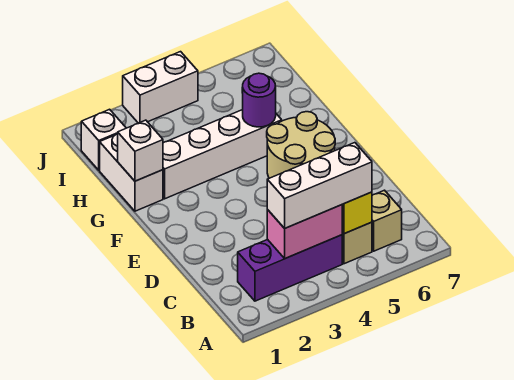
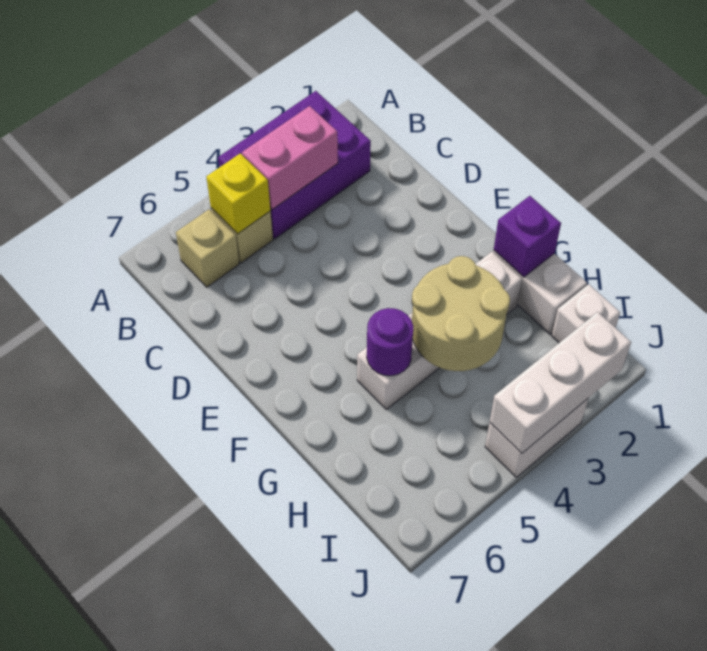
purple 1x3 brick [238,235,342,301] -> purple 2x3 brick [218,91,371,239]
white 1x3 brick [267,143,372,228] -> white 1x3 brick moved to [490,312,631,454]
tan 2x2 round brick [267,112,335,178] -> tan 2x2 round brick moved to [412,256,510,371]
white 1x1 brick [118,120,163,181] -> purple 1x1 brick [494,196,561,277]

